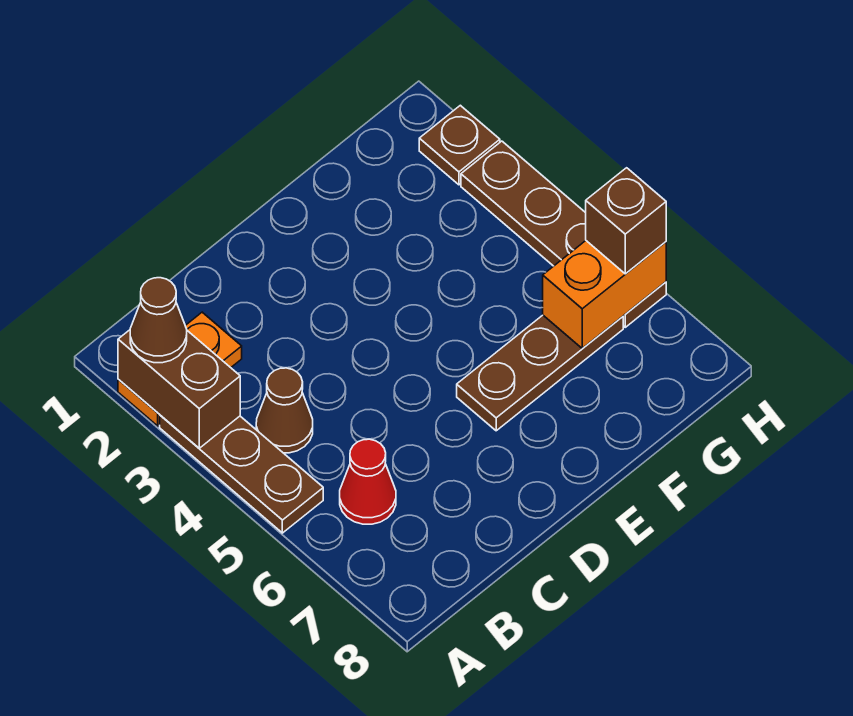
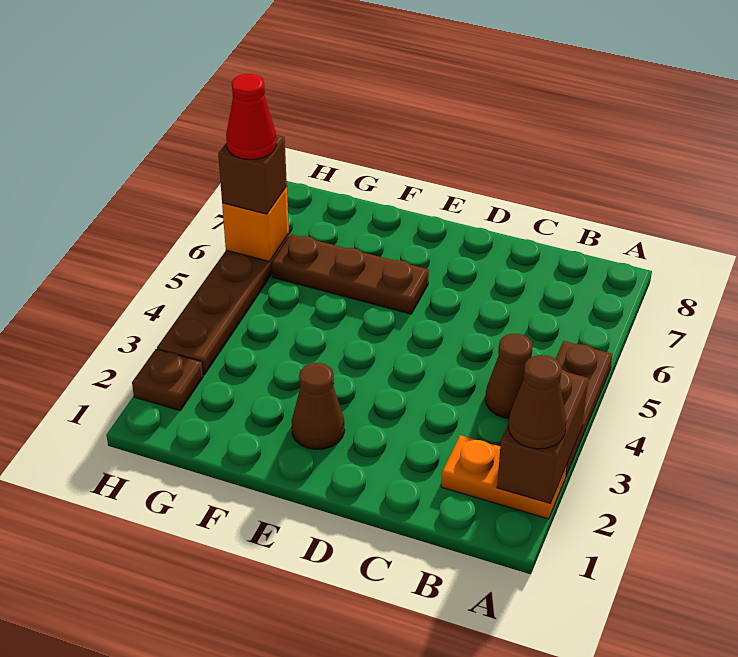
red 1x1 cone [340,439,396,524] -> red 1x1 cone moved to [226,74,276,160]
none -> brown 1x1 cone [292,363,345,450]
orange 1x2 brick [543,241,666,349] -> orange 1x1 brick [222,187,289,261]

